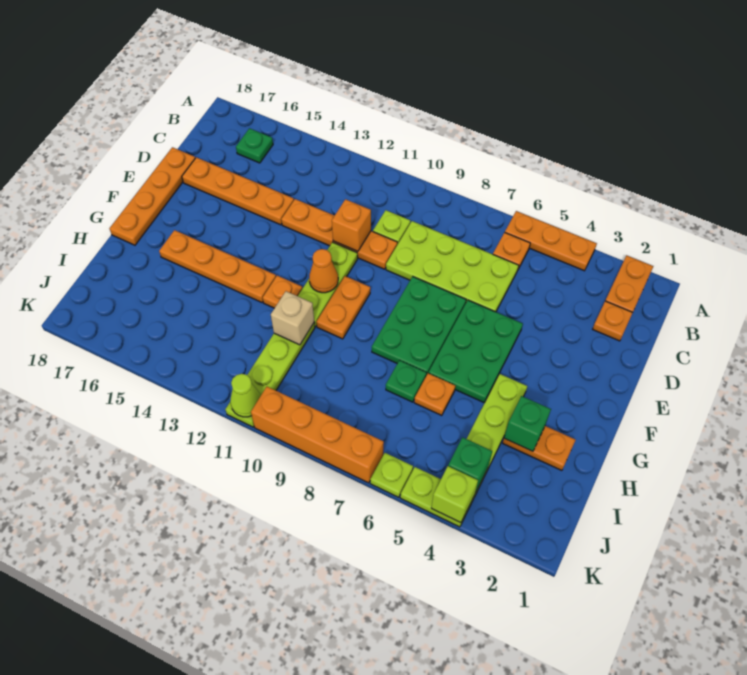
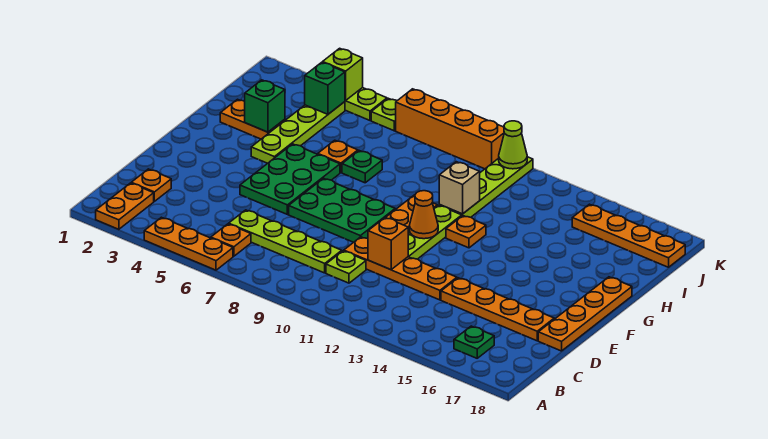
lime 2x4 plate [386,221,519,312] -> lime 1x4 plate [229,210,342,273]
green 2x3 plate [372,277,466,375] -> green 2x3 plate turned to [289,178,395,242]
orange 1x4 plate [159,230,276,302] -> orange 1x4 plate moved to [572,204,685,267]

